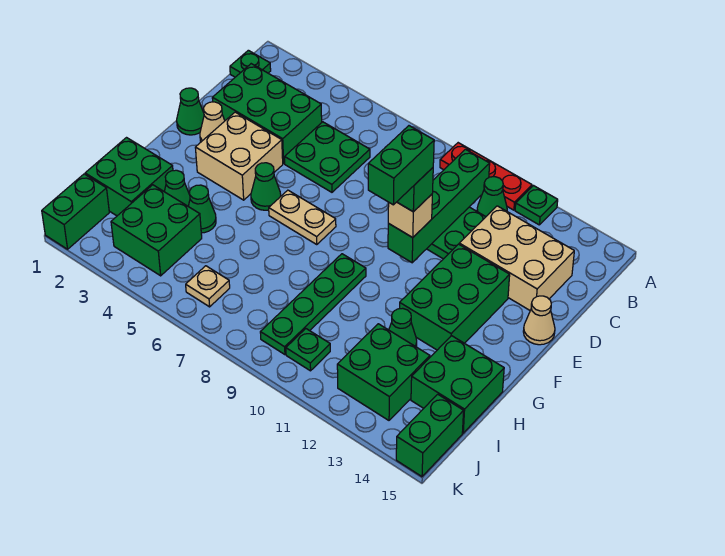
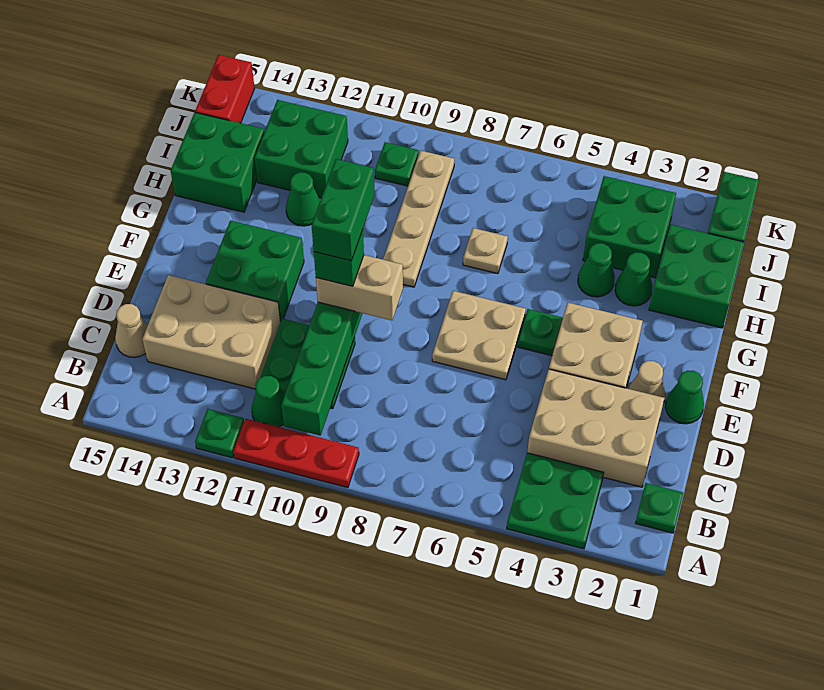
green 2x3 brick [212,64,322,164] -> tan 2x3 brick [527,369,665,487]
green 2x2 plate [285,122,370,192] -> green 2x2 plate moved to [507,453,604,549]
tan 1x1 brick [388,194,432,237] -> tan 1x2 brick [316,255,403,320]
green 2x3 brick [400,244,510,350] -> green 2x2 brick [206,221,304,321]
tan 1x1 cone [523,296,555,345] -> tan 1x1 cone moved to [115,304,148,357]
green 1x1 cone [251,163,281,210] -> green 1x1 plate [518,309,563,356]
tan 1x2 plate [269,190,336,245] -> tan 2x2 plate [432,291,526,380]
green 1x4 plate [260,254,366,355] -> tan 1x4 plate [383,151,454,287]
tan 1x1 plate [186,266,230,307] -> tan 1x1 plate moved to [463,228,508,274]
green 1x2 brick [396,394,464,477] -> red 1x2 brick [195,55,255,123]

